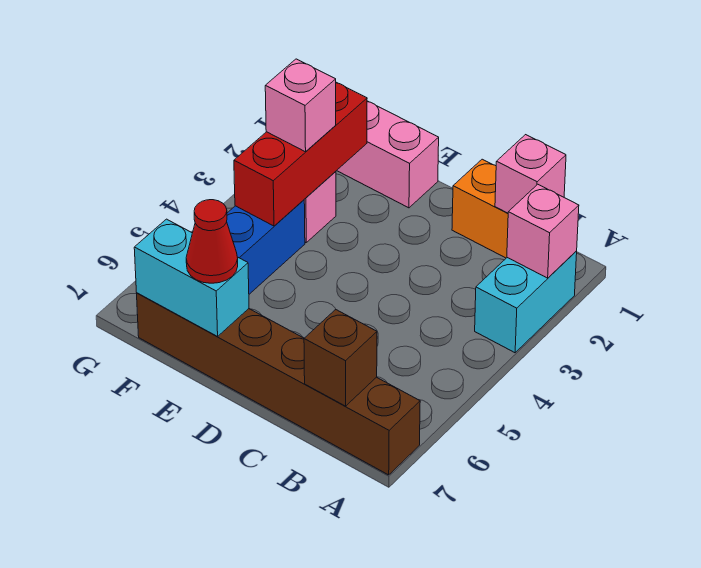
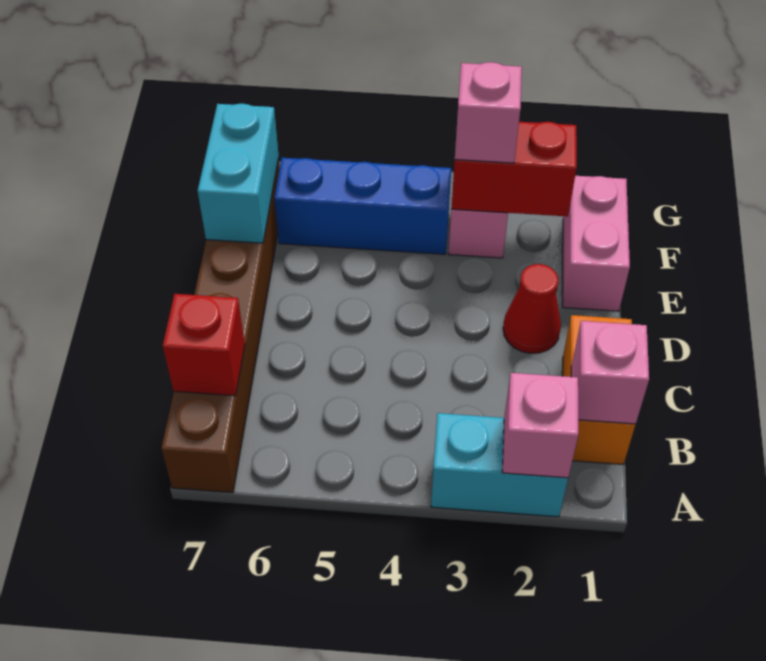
brown 1x1 brick [304,310,377,406] -> red 1x1 brick [163,294,245,396]
red 1x1 cone [186,200,238,283] -> red 1x1 cone moved to [503,264,561,353]
red 1x3 brick [234,82,367,226] -> red 1x2 brick [451,122,577,217]

